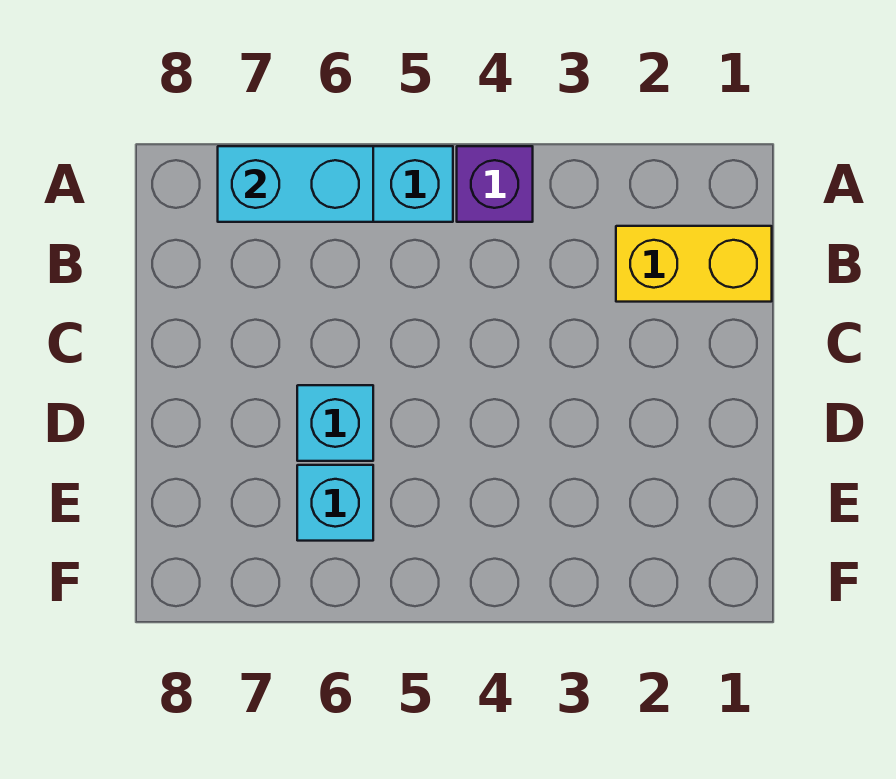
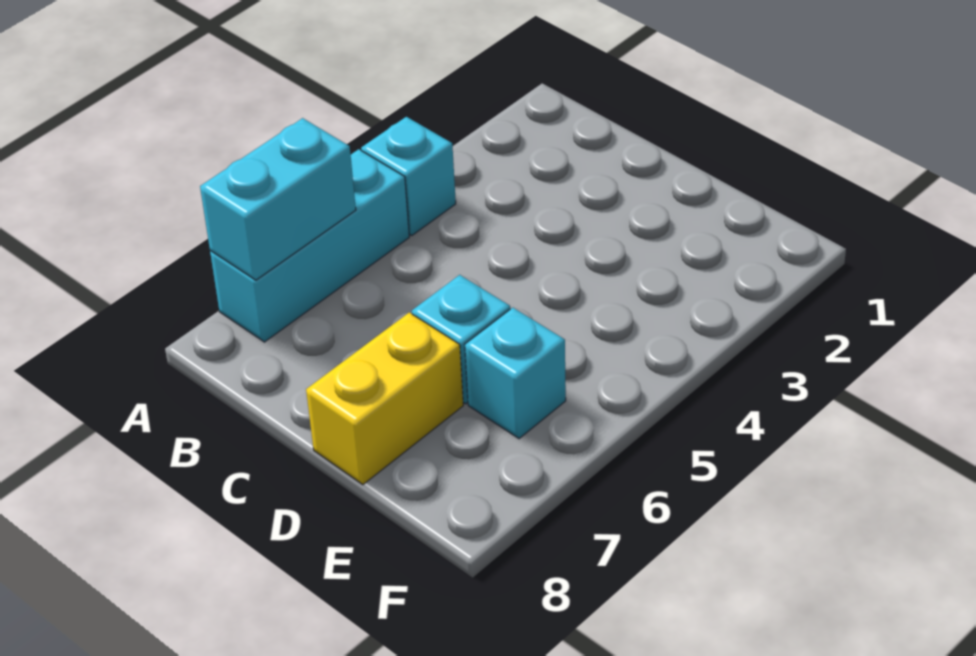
purple 1x1 brick [457,146,533,222] -> cyan 1x1 brick [361,117,456,235]
yellow 1x2 brick [616,226,772,302] -> yellow 1x2 brick moved to [306,312,463,485]

